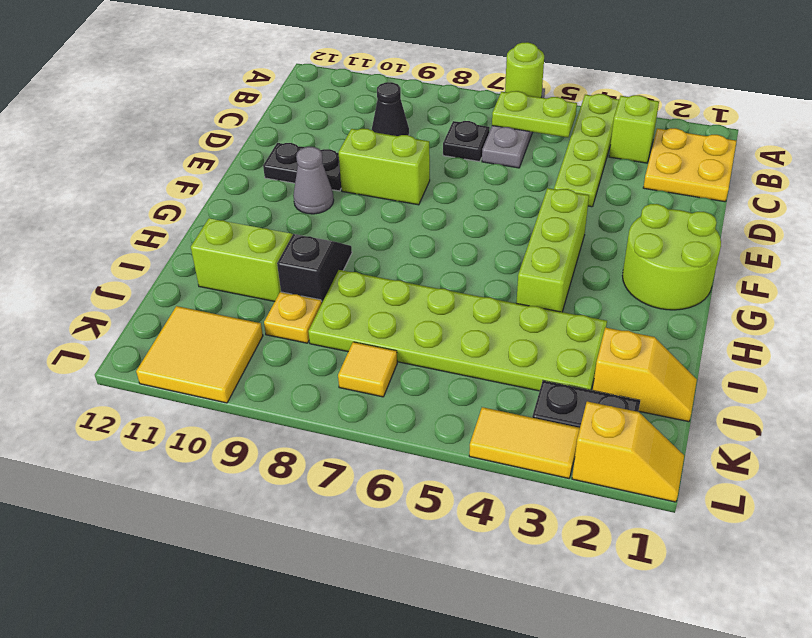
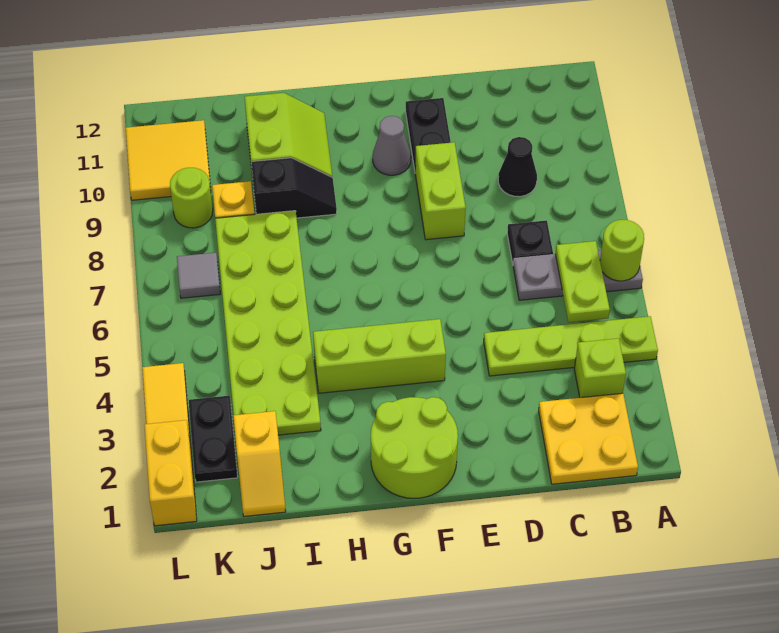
yellow 1x1 tile [338,342,397,397] -> grey 1x1 tile [177,253,220,298]
none -> lime 1x1 round brick [170,168,213,228]
yellow 1x2 slope [572,401,684,502] -> yellow 1x2 brick [144,420,197,526]

